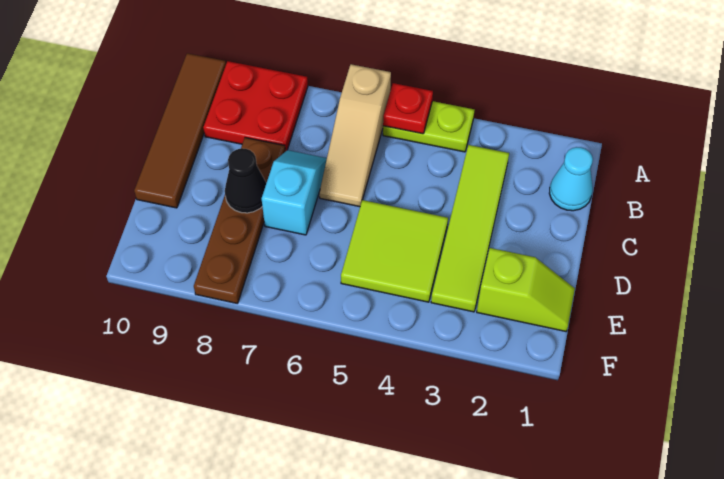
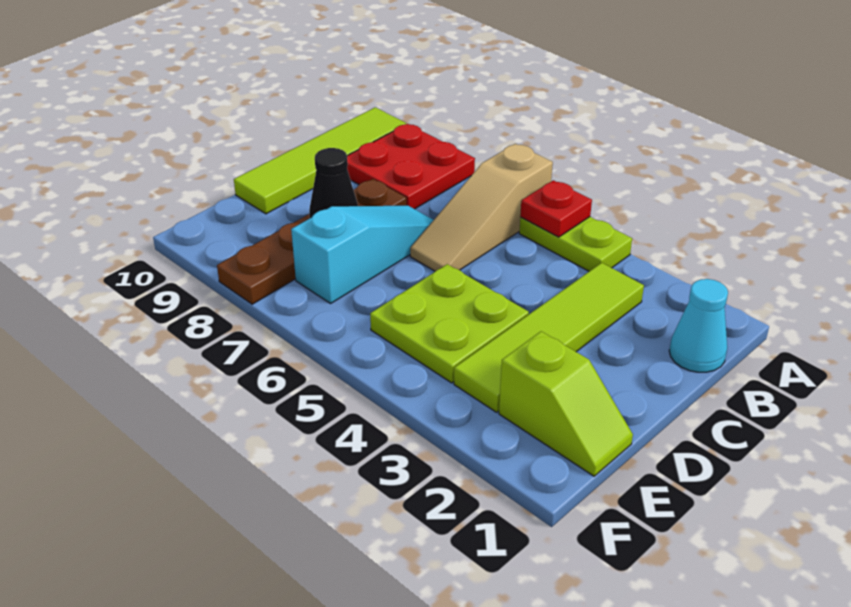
brown 1x4 tile [134,53,226,208] -> lime 1x4 tile [234,107,406,214]
cyan 1x2 slope [262,150,327,235] -> cyan 1x3 slope [291,206,433,303]
lime 2x2 tile [341,200,448,302] -> lime 2x2 plate [370,264,529,383]

